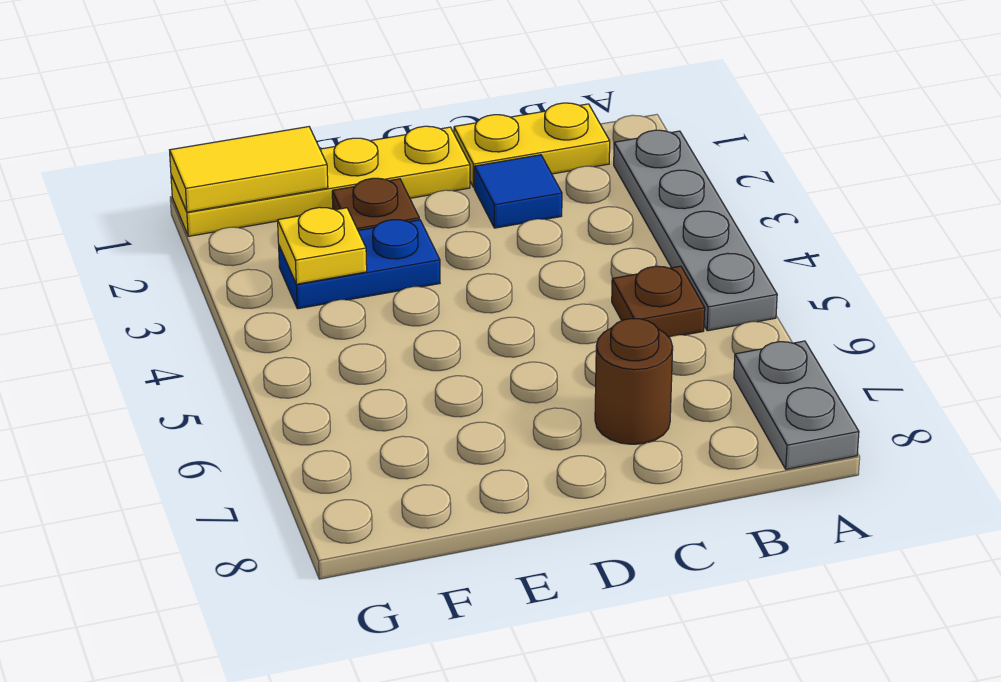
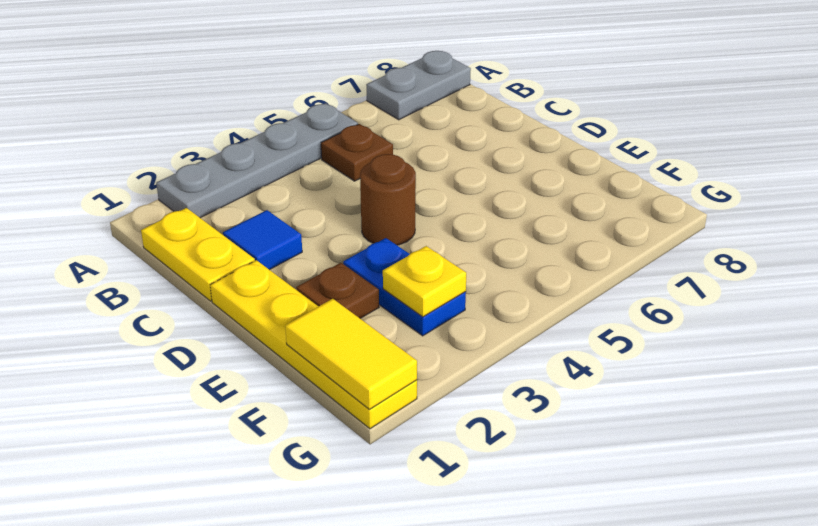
brown 1x1 round brick [595,318,673,444] -> brown 1x1 round brick moved to [360,154,416,245]

